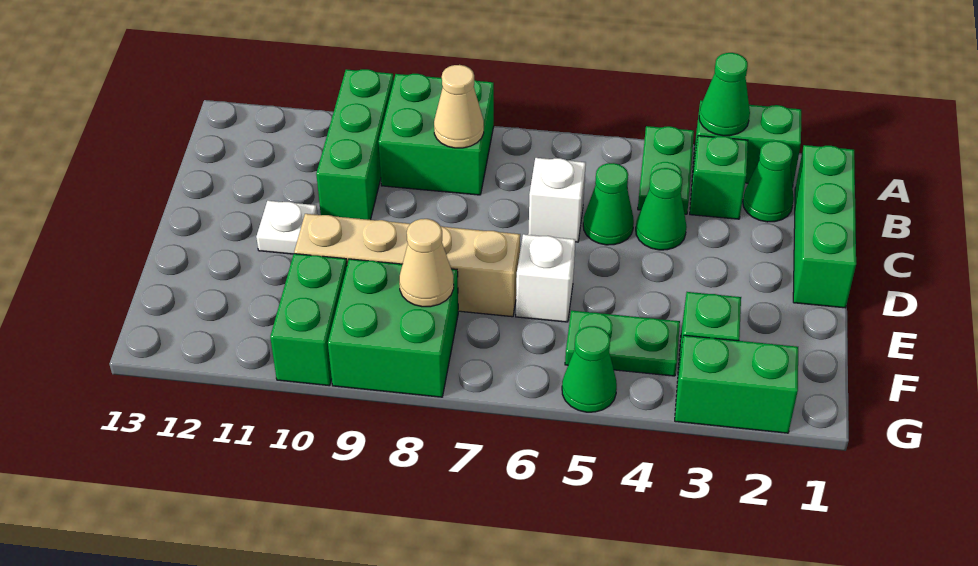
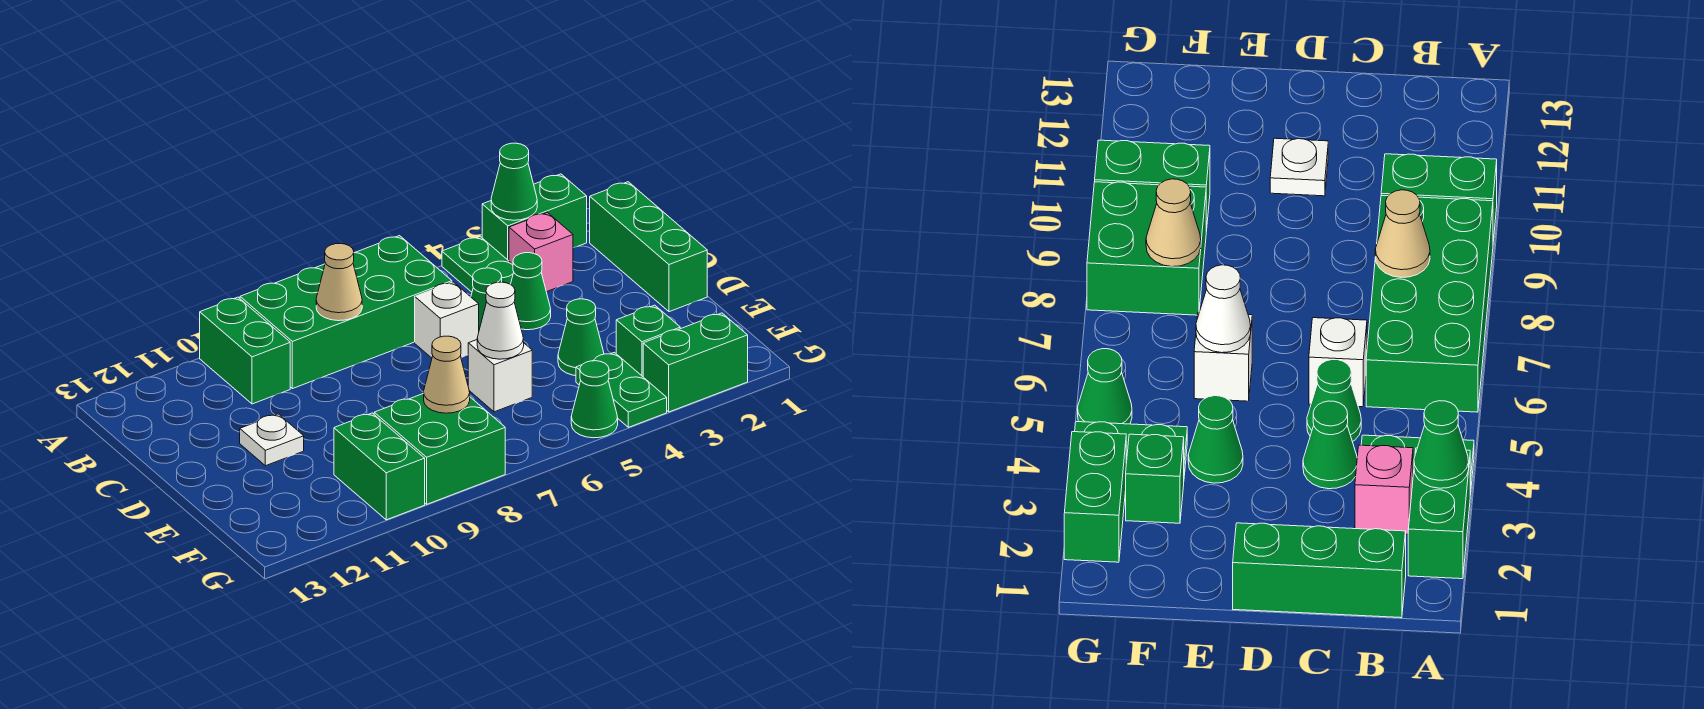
green 2x2 brick [379,74,494,195] -> green 2x4 brick [240,236,452,389]
green 1x3 brick [316,69,394,220] -> green 1x2 brick [200,297,290,404]
green 1x1 cone [743,141,794,222] -> green 1x1 cone moved to [558,299,604,376]
green 1x1 brick [690,136,748,219] -> pink 1x1 brick [509,213,573,292]
none -> white 1x1 cone [477,282,524,359]
tan 1x4 brick [294,214,520,317] -> none
green 1x2 plate [565,310,680,376] -> green 1x2 plate turned to [576,352,667,427]

